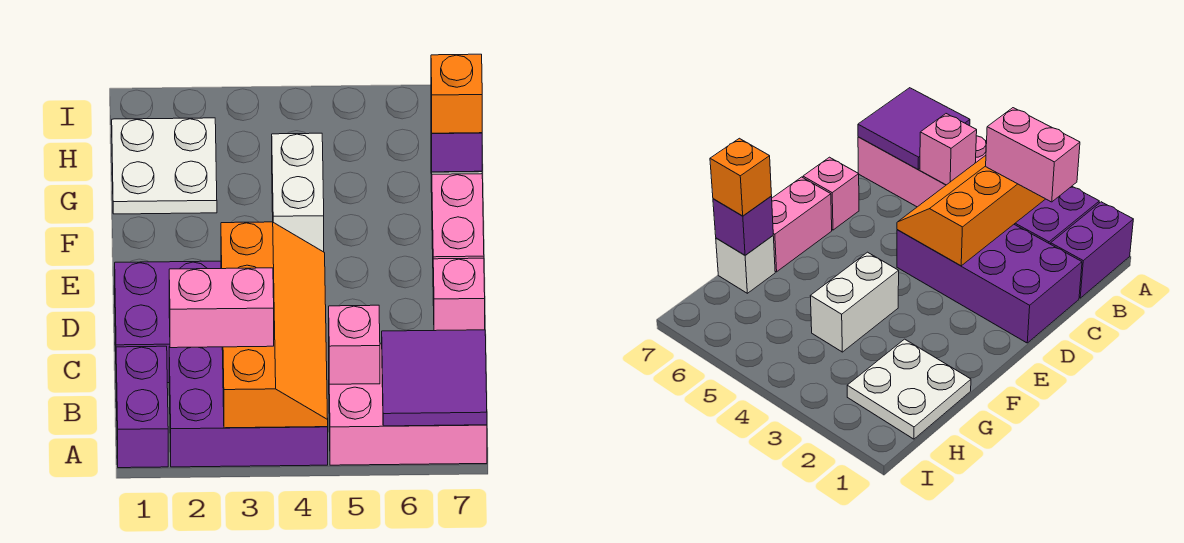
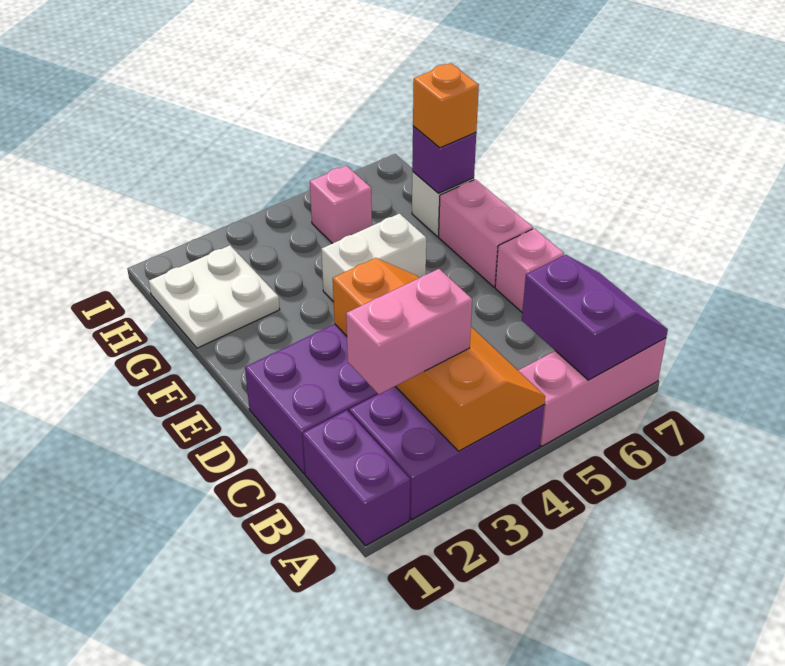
pink 2x3 brick [329,344,487,465] -> pink 1x3 brick [518,338,666,446]
purple 2x2 tile [382,330,487,426] -> purple 2x2 slope [522,255,668,380]
pink 1x1 brick [329,305,380,384] -> pink 1x1 brick moved to [310,166,372,244]
white 1x2 brick [272,133,324,252] -> white 1x2 brick turned to [321,214,426,302]

